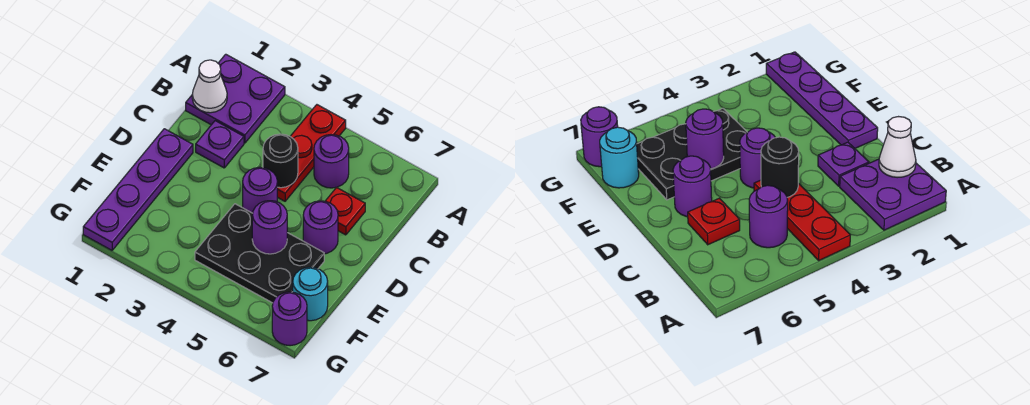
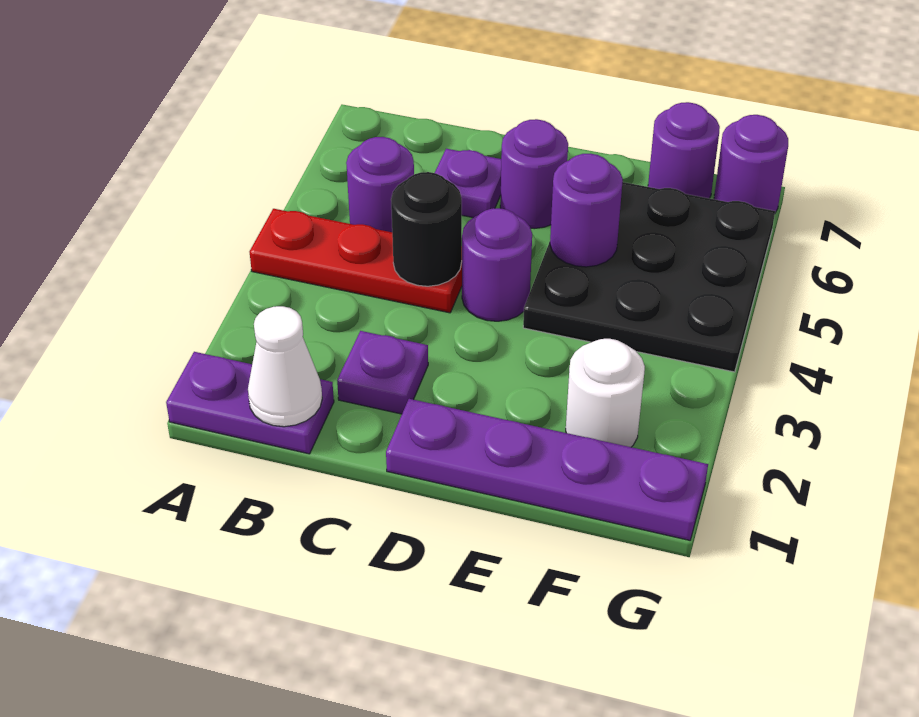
purple 2x2 plate [186,54,285,143] -> purple 1x2 plate [166,352,334,454]
red 1x1 plate [326,187,365,235] -> purple 1x1 plate [435,149,501,218]
black 2x3 plate [195,204,324,303] -> black 3x3 plate [523,182,775,372]
none -> white 1x1 round brick [566,339,645,447]
cyan 1x1 round brick [293,267,328,321] -> purple 1x1 round brick [648,102,720,198]

